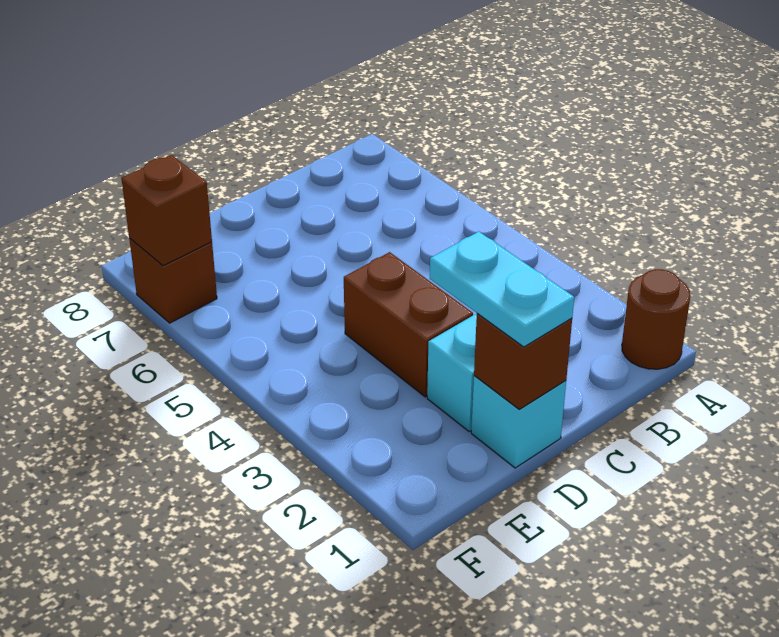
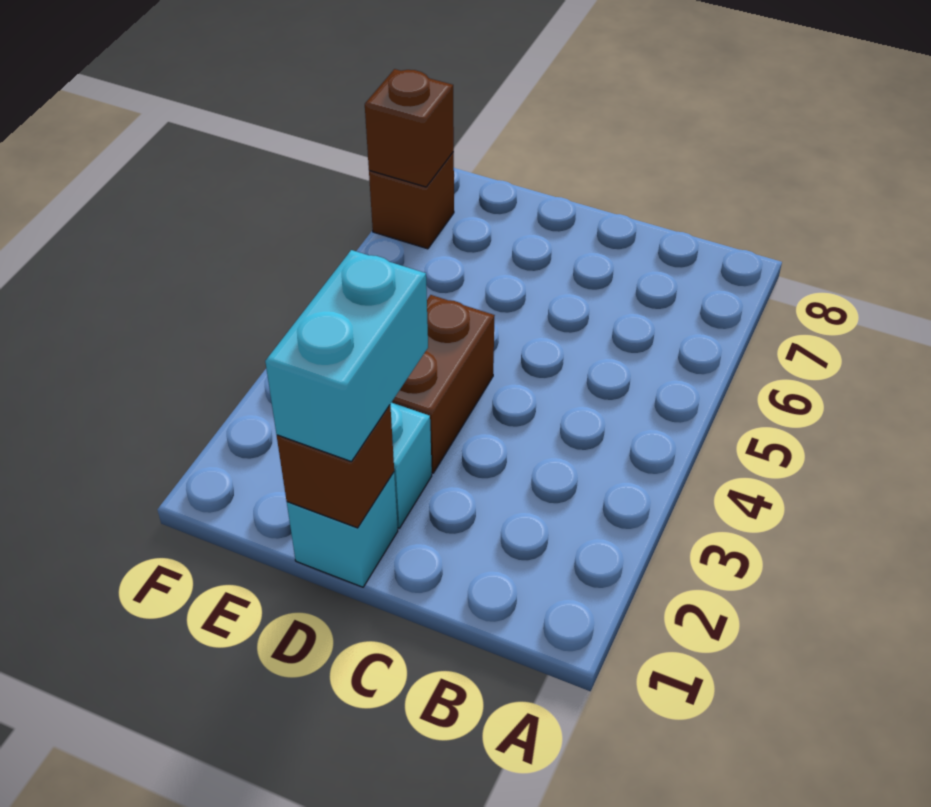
brown 1x1 round brick [622,269,690,369] -> none
cyan 1x2 plate [430,232,574,347] -> cyan 1x2 brick [265,250,428,462]

